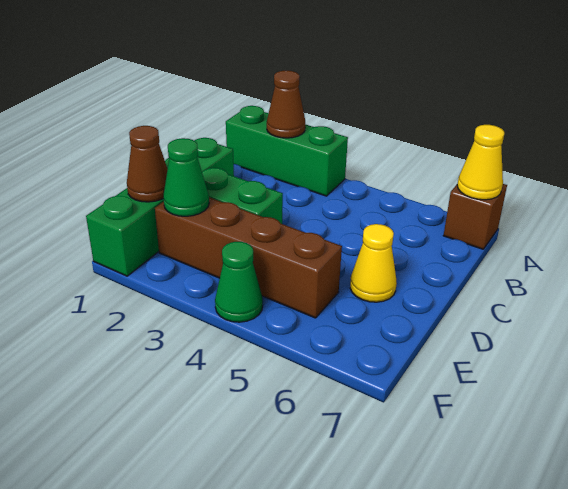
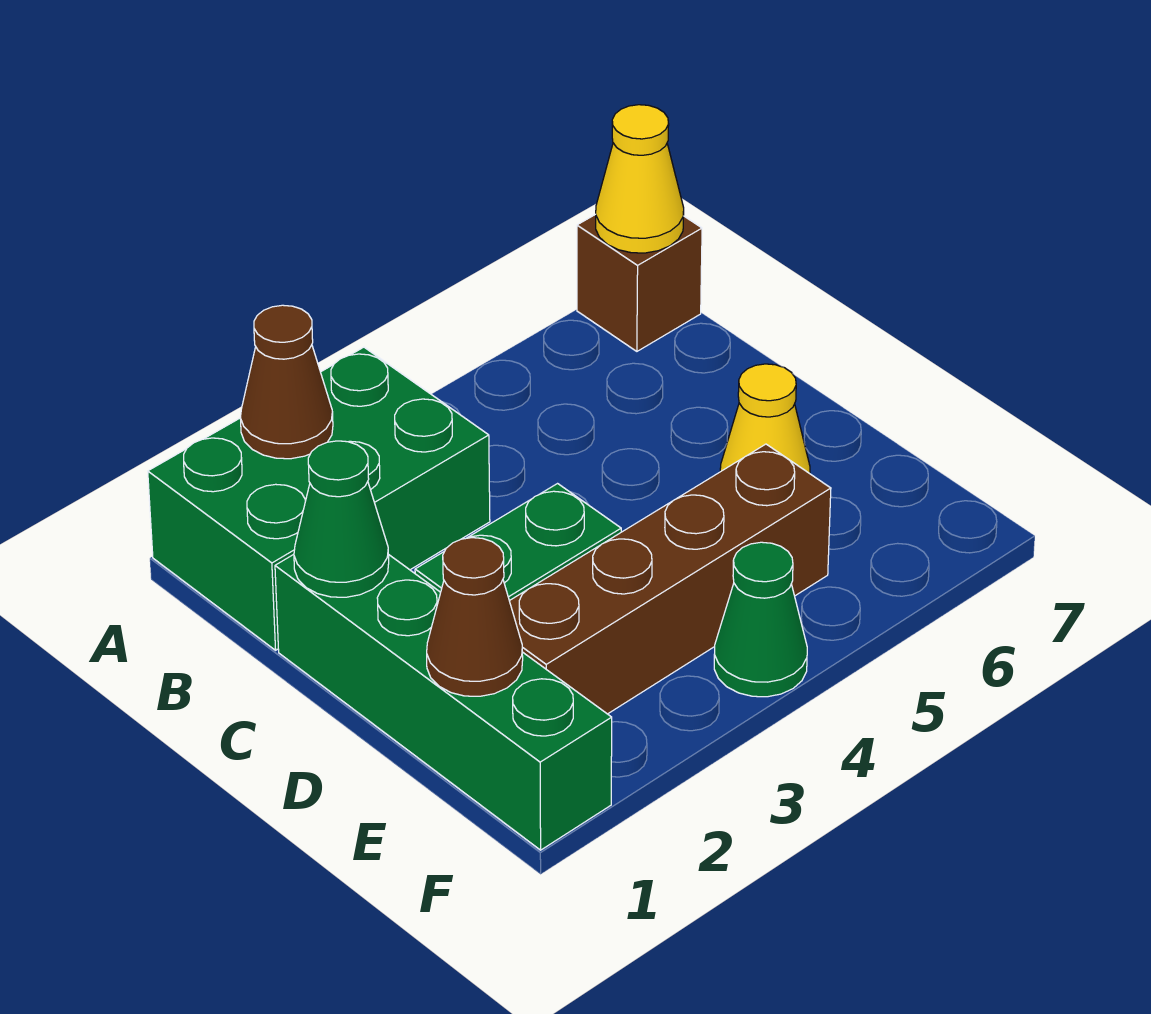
green 1x3 brick [226,106,348,196] -> green 2x3 brick [148,347,490,650]
green 1x1 cone [163,138,209,216] -> green 1x1 cone moved to [294,441,389,597]

